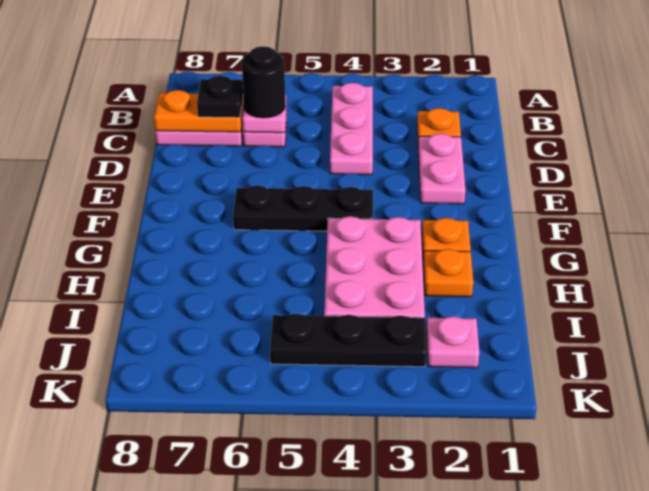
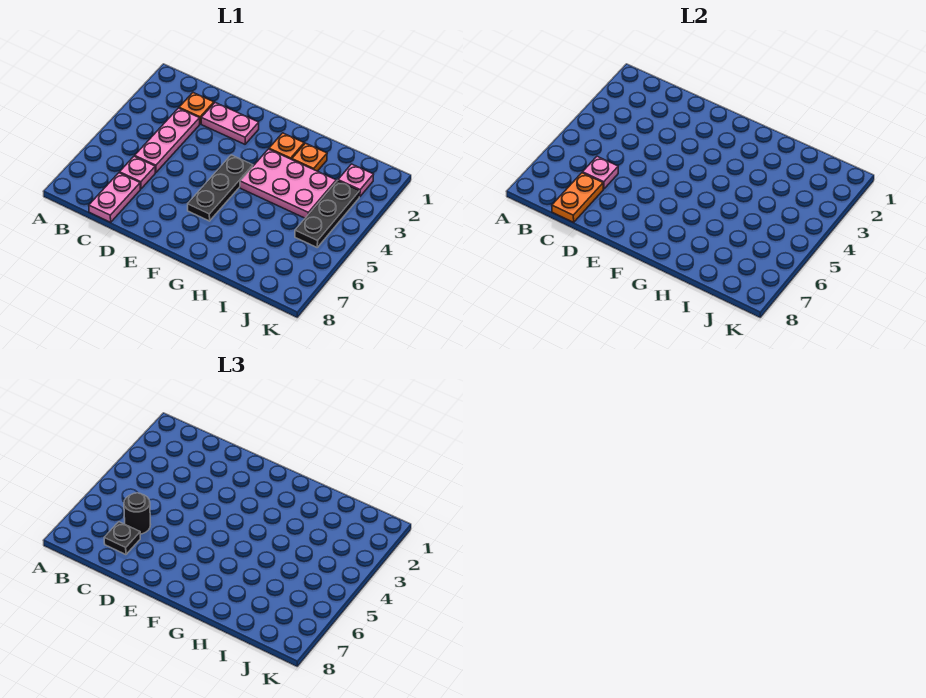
pink 1x3 plate [330,83,373,175] -> pink 1x3 plate turned to [135,108,200,172]

